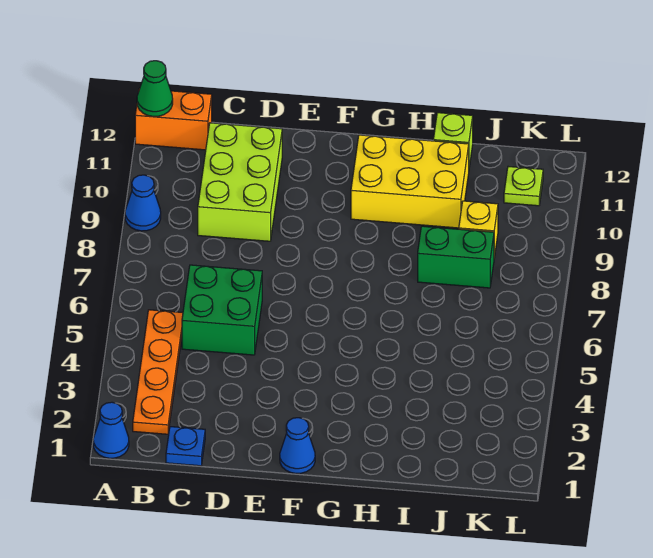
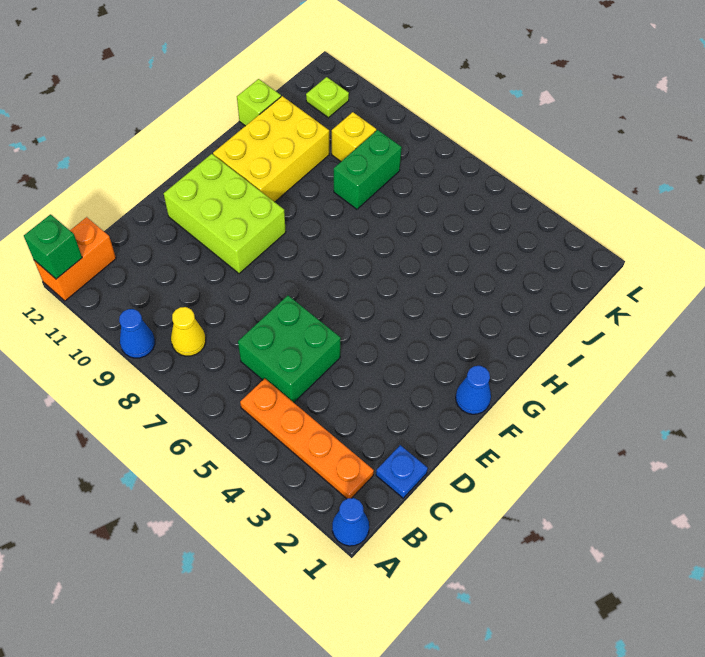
green 1x1 cone [137,61,173,116] -> green 1x1 brick [24,214,82,279]
none -> yellow 1x1 cone [171,307,206,356]
lime 2x3 brick [198,123,282,241] -> lime 2x3 brick moved to [164,154,286,274]

